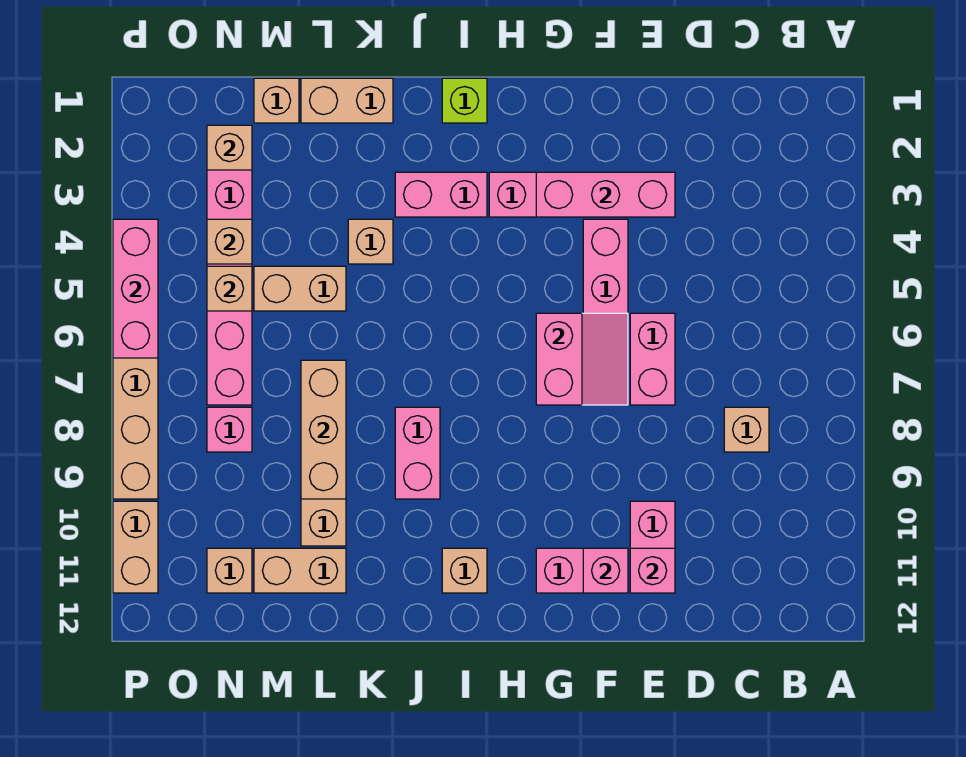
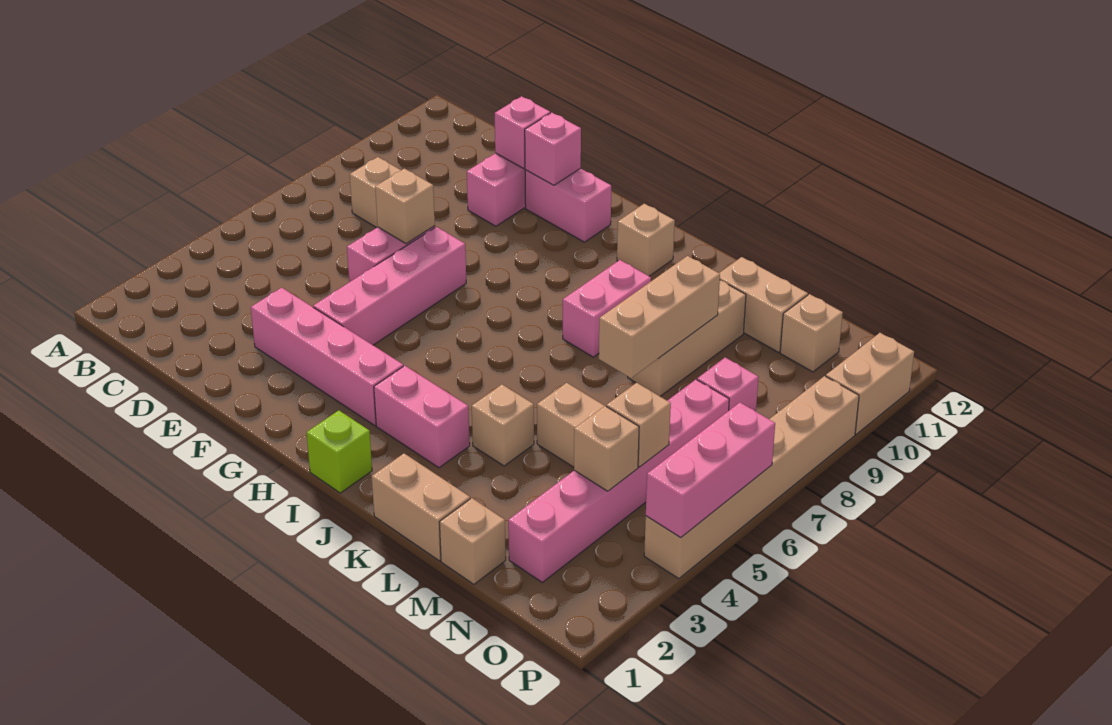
pink 1x3 brick [536,172,675,217] -> none
pink 2x2 slope [536,313,628,405] -> none
tan 1x1 brick [207,125,252,170] -> tan 1x1 brick moved to [375,169,435,244]

